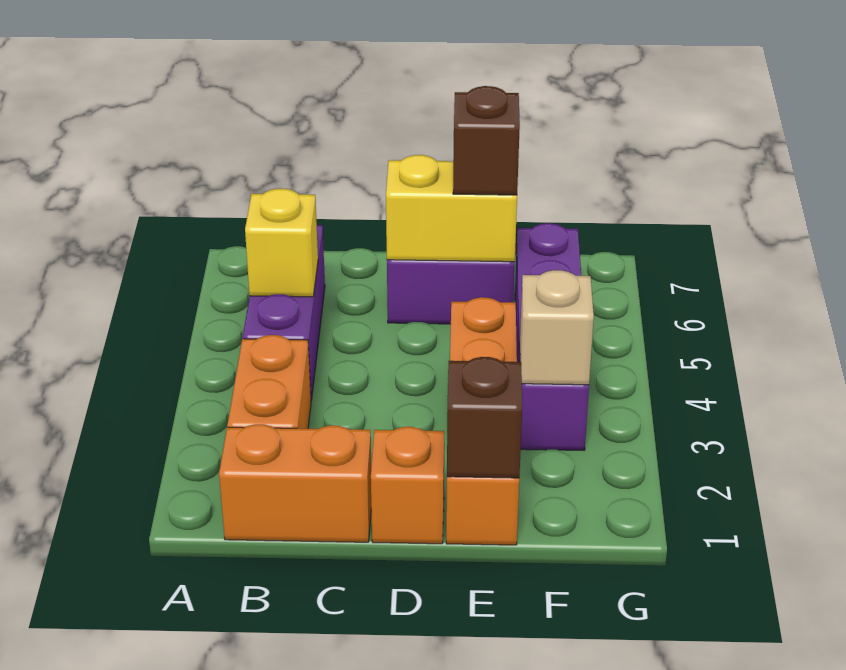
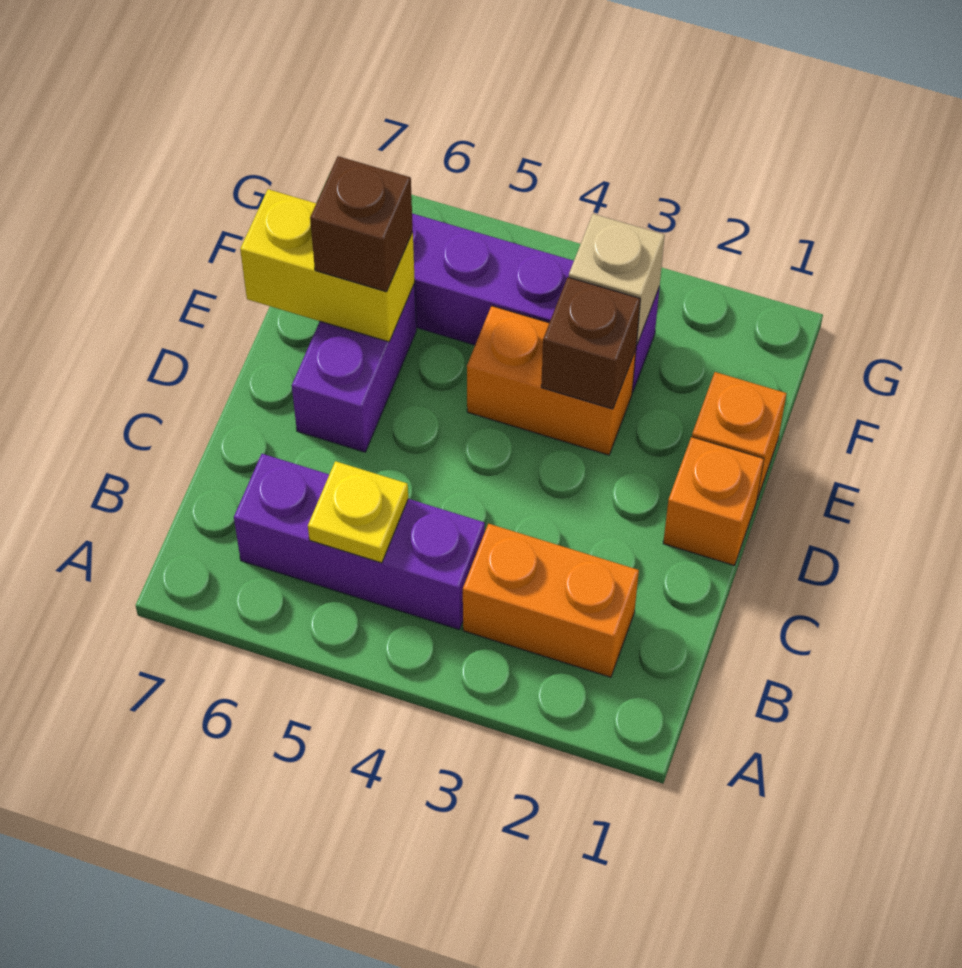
orange 1x2 brick [219,424,371,542] -> none
yellow 1x1 brick [245,189,318,297] -> yellow 1x1 plate [308,461,408,563]
yellow 1x2 brick [386,155,517,262] -> yellow 1x2 brick turned to [240,189,415,342]
brown 1x1 brick [447,357,522,478] -> brown 1x1 brick moved to [541,277,640,409]

